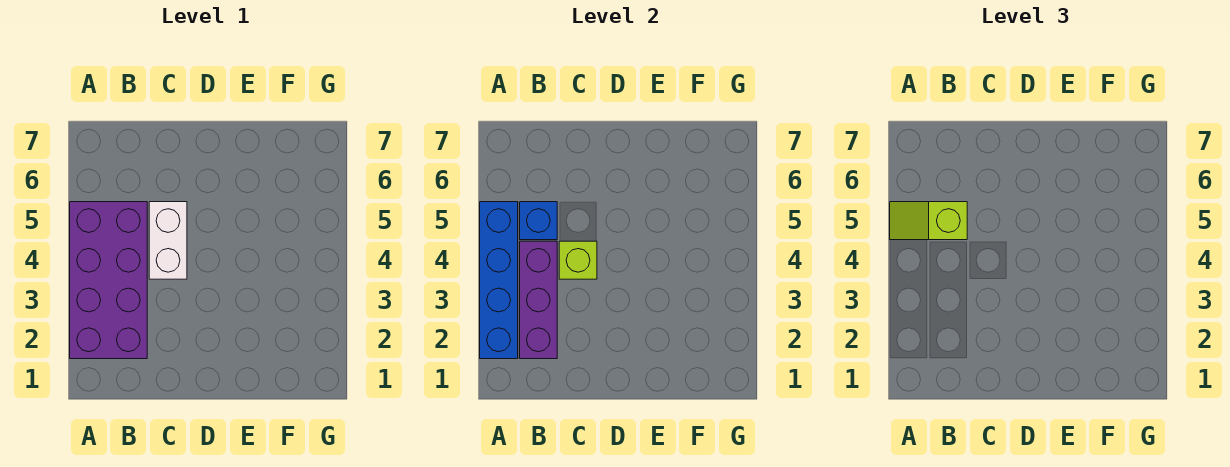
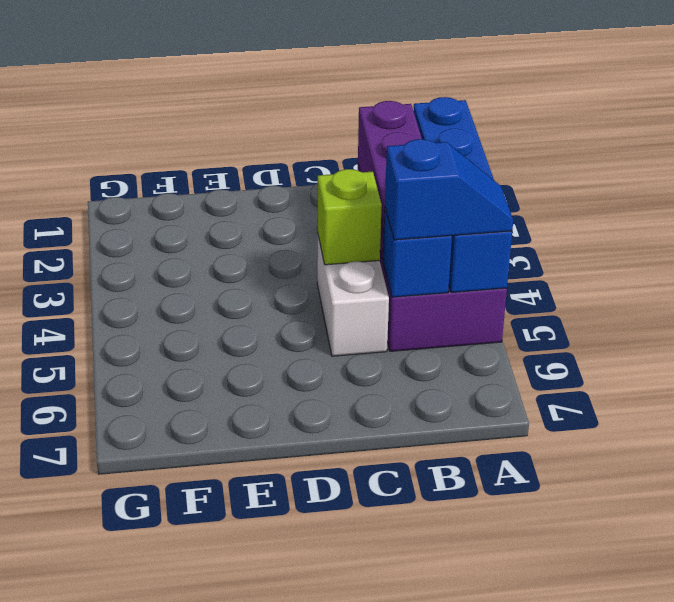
lime 1x2 slope [890,202,967,240] -> blue 1x2 slope [385,139,513,240]

